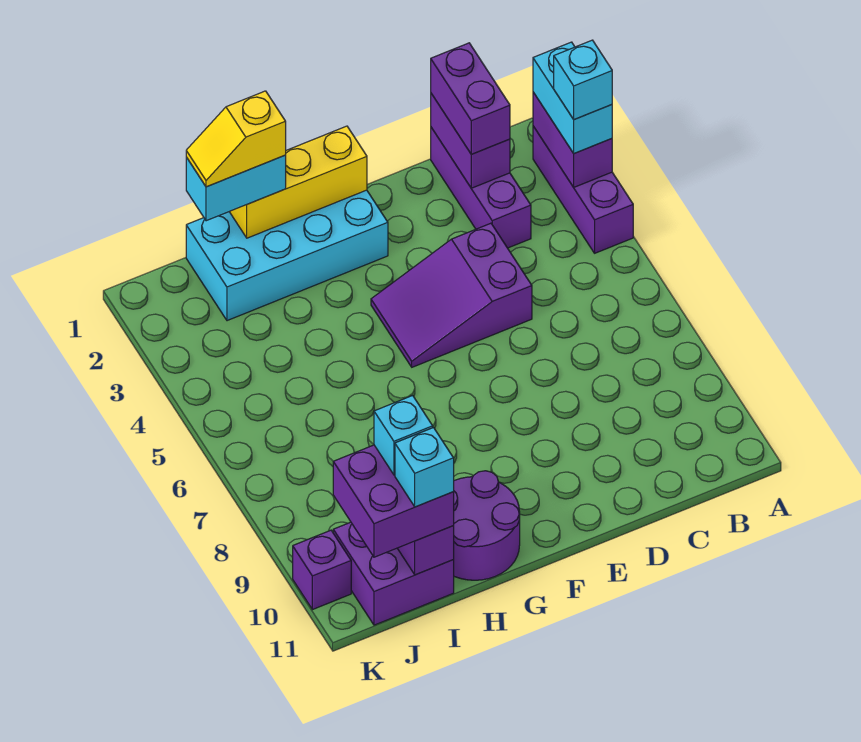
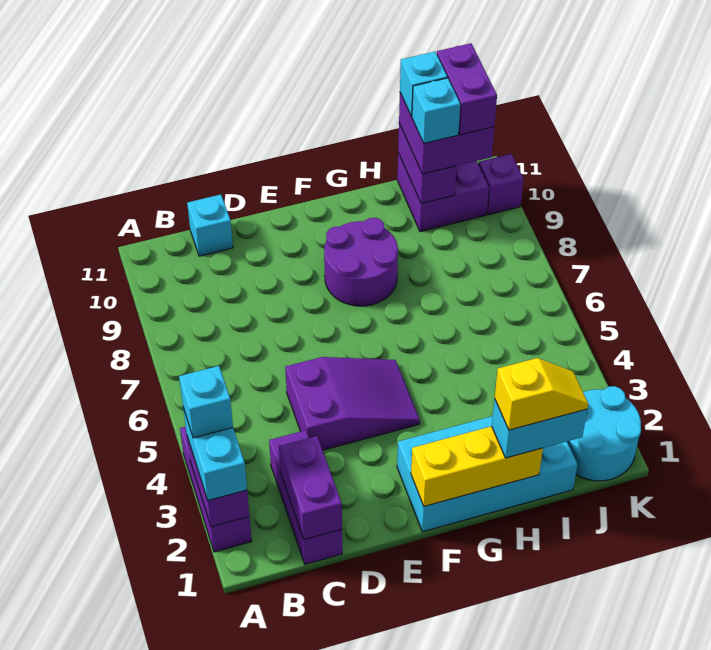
purple 1x2 brick [431,43,510,154] -> purple 1x2 brick moved to [437,43,497,135]
none -> cyan 1x1 brick [187,195,233,256]
purple 2x2 round brick [453,471,520,580] -> purple 2x2 round brick moved to [324,218,398,306]
none -> cyan 2x2 round brick [567,386,641,481]

